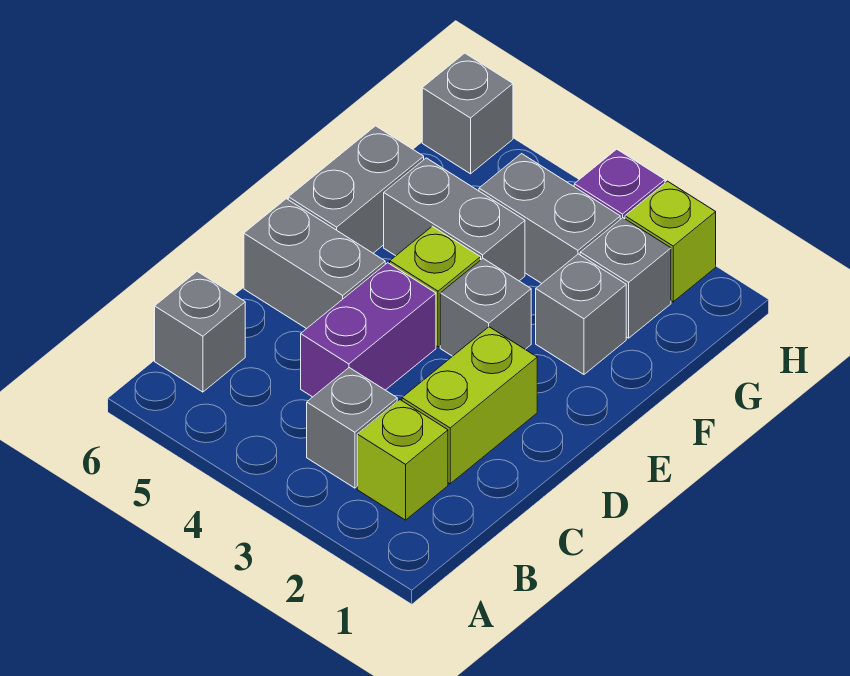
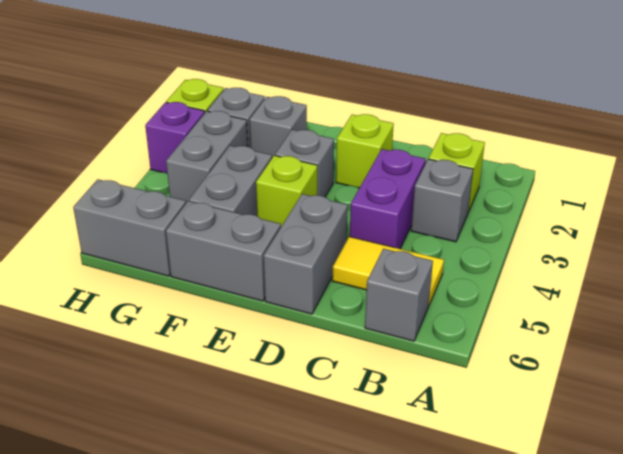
none -> yellow 1x2 tile [333,237,444,305]
lime 1x2 brick [402,327,537,484] -> lime 1x1 brick [336,114,394,188]
purple 1x2 brick [301,263,436,397] -> purple 1x2 brick turned to [350,149,426,249]
grey 1x1 brick [422,53,513,174] -> grey 1x2 brick [73,179,186,276]

